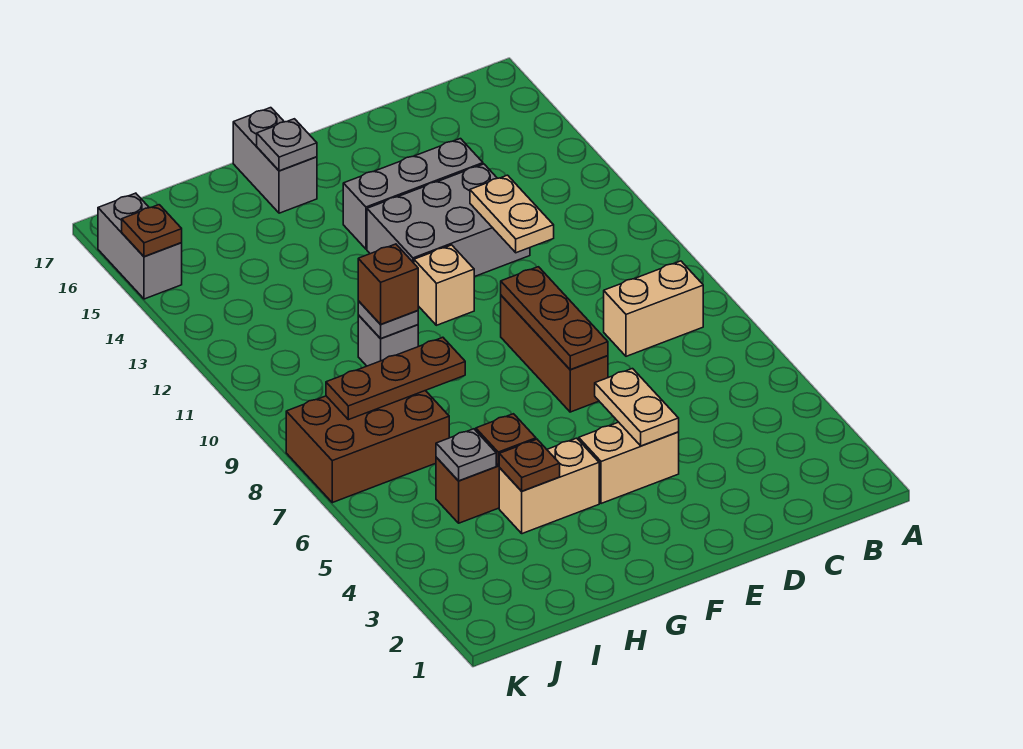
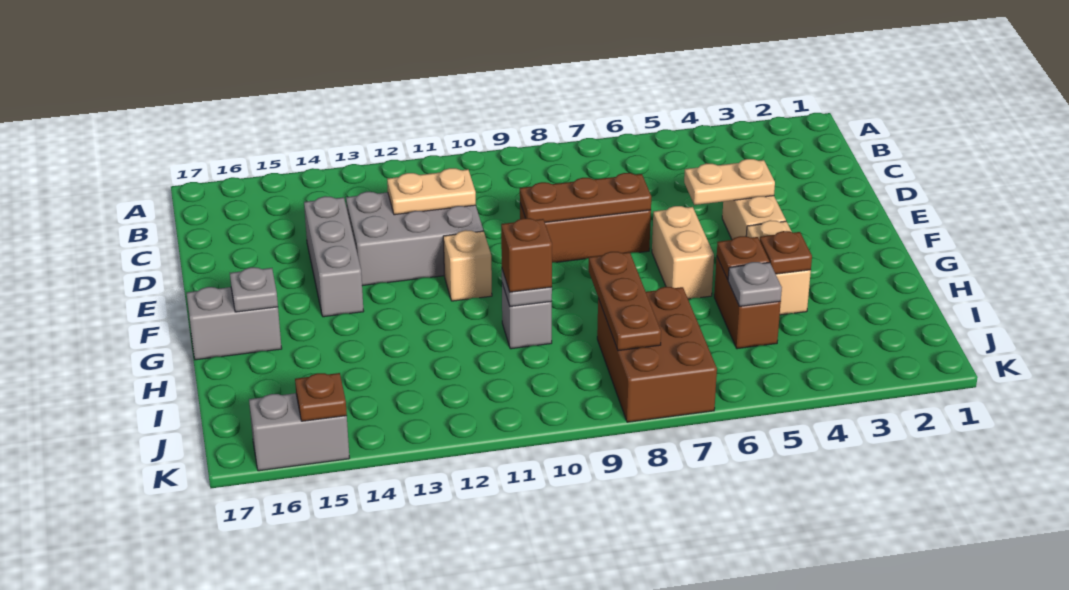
tan 1x2 brick [604,261,703,356] -> tan 1x2 brick moved to [652,206,714,299]
grey 2x3 brick [367,164,530,277] -> grey 2x3 brick turned to [346,192,483,286]

